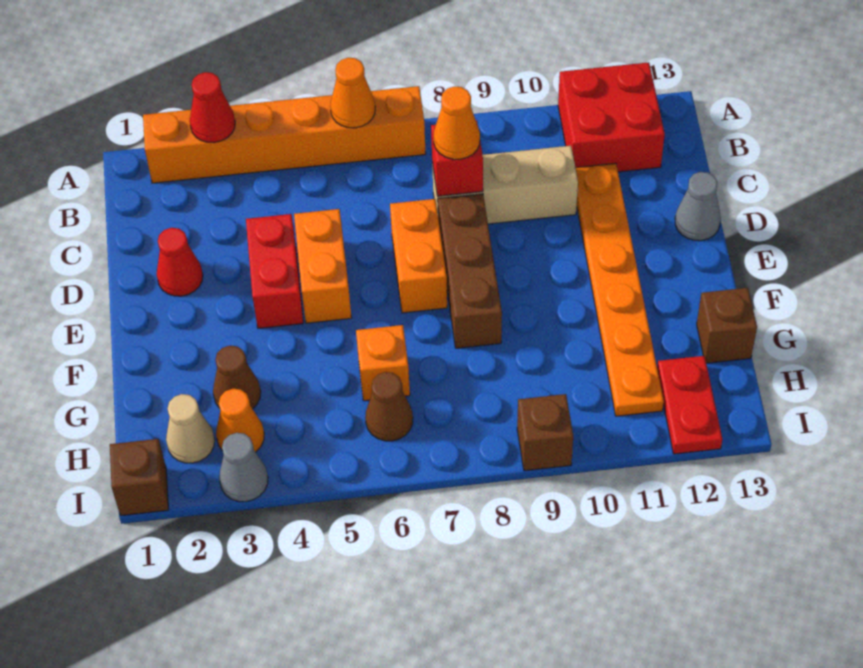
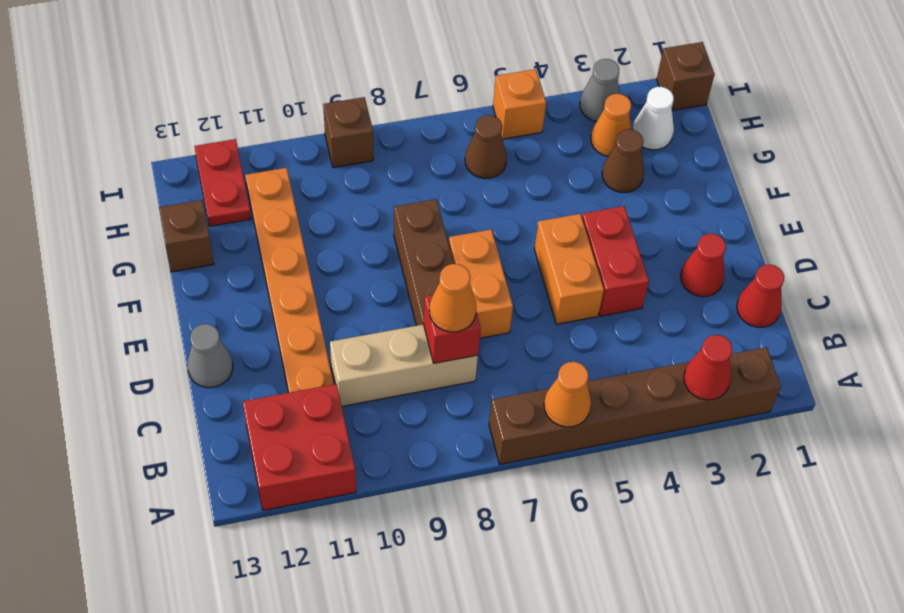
orange 1x6 brick [143,86,426,183] -> brown 1x6 brick [489,347,781,464]
none -> red 1x1 cone [737,265,784,327]
orange 1x1 brick [356,325,410,401] -> orange 1x1 brick moved to [493,69,546,139]
tan 1x1 cone [166,394,215,463] -> white 1x1 cone [632,87,674,150]

